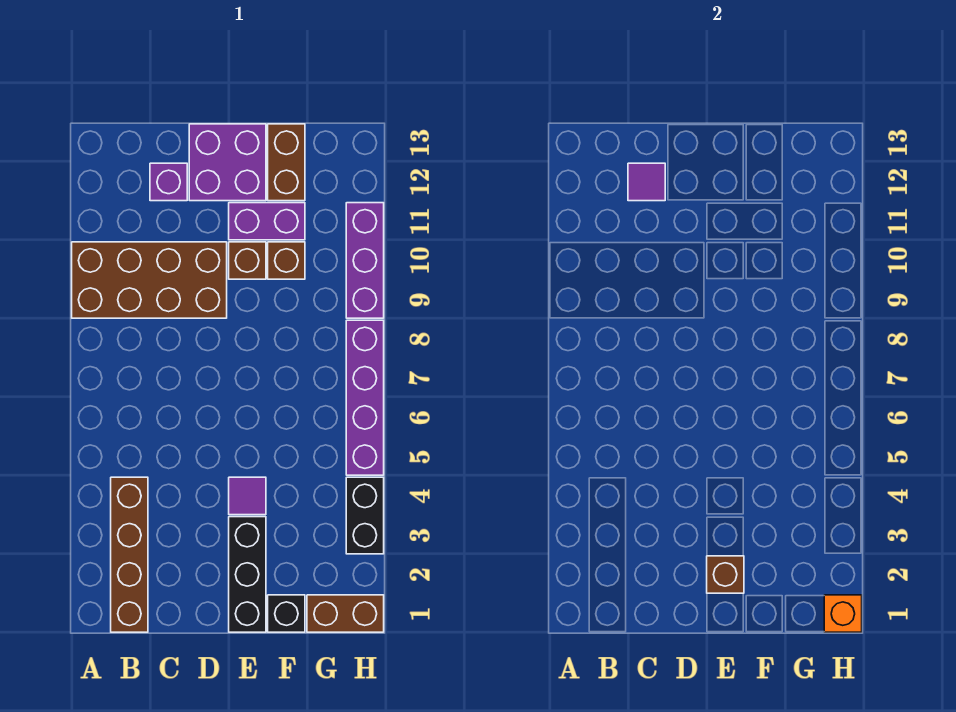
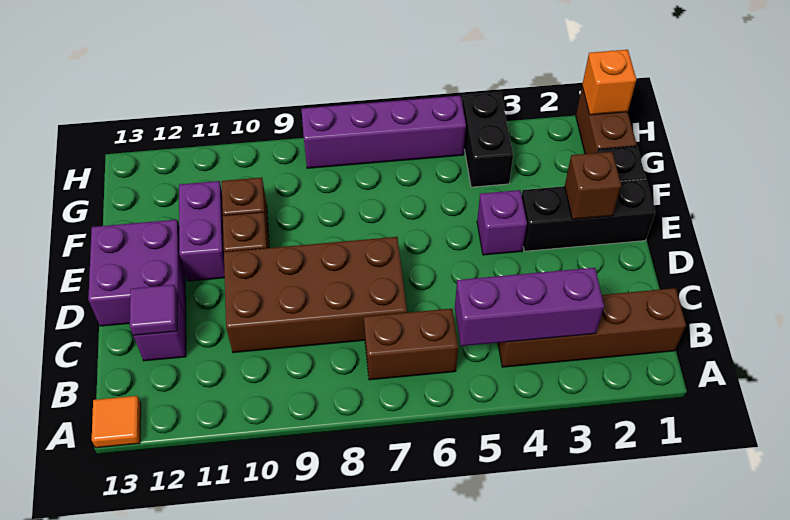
brown 2x4 brick [72,242,227,318] -> brown 2x4 brick turned to [224,237,407,353]
none -> orange 1x1 tile [92,396,141,448]
purple 1x1 tile [229,477,266,515] -> purple 1x1 brick [477,190,527,255]
brown 1x2 brick [268,124,305,201] -> brown 1x2 brick moved to [364,309,458,380]
black 1x2 brick [346,477,384,554] -> black 1x2 brick turned to [462,92,513,187]
purple 1x3 brick [346,203,384,318] -> purple 1x3 brick moved to [455,268,604,346]

